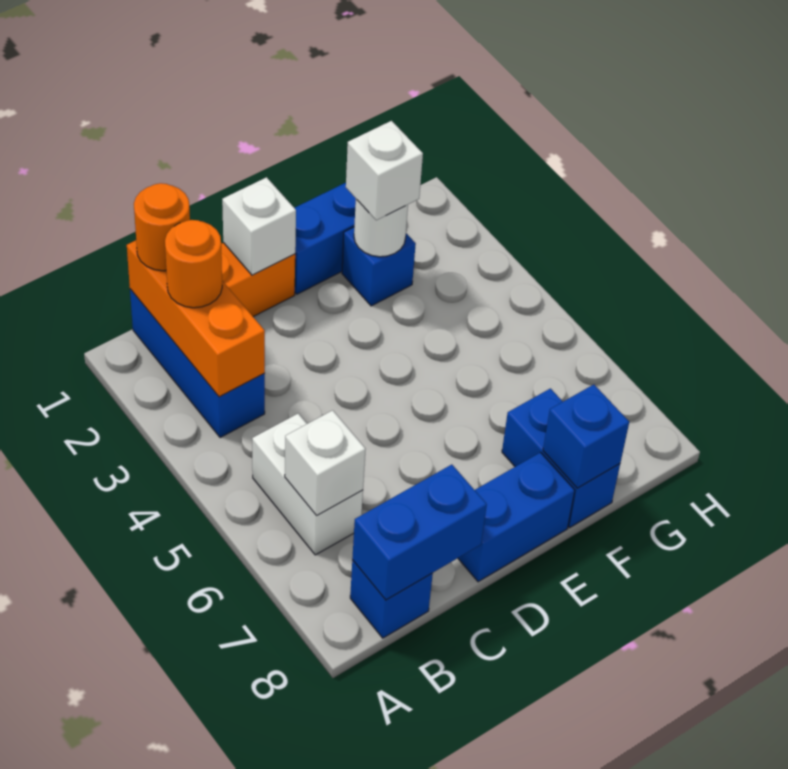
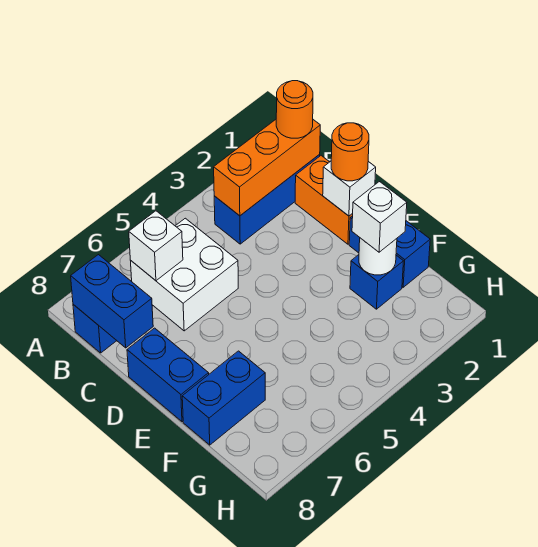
orange 1x1 round brick [165,220,222,308] -> orange 1x1 round brick moved to [331,123,369,181]
white 1x2 brick [252,414,363,555] -> white 2x2 brick [131,218,238,331]
blue 1x1 brick [543,385,629,488] -> none

